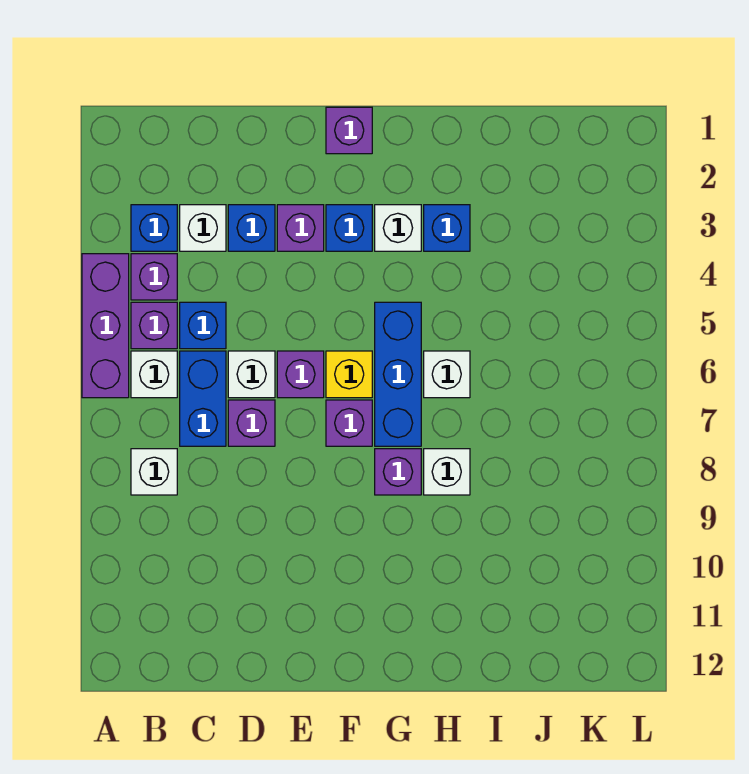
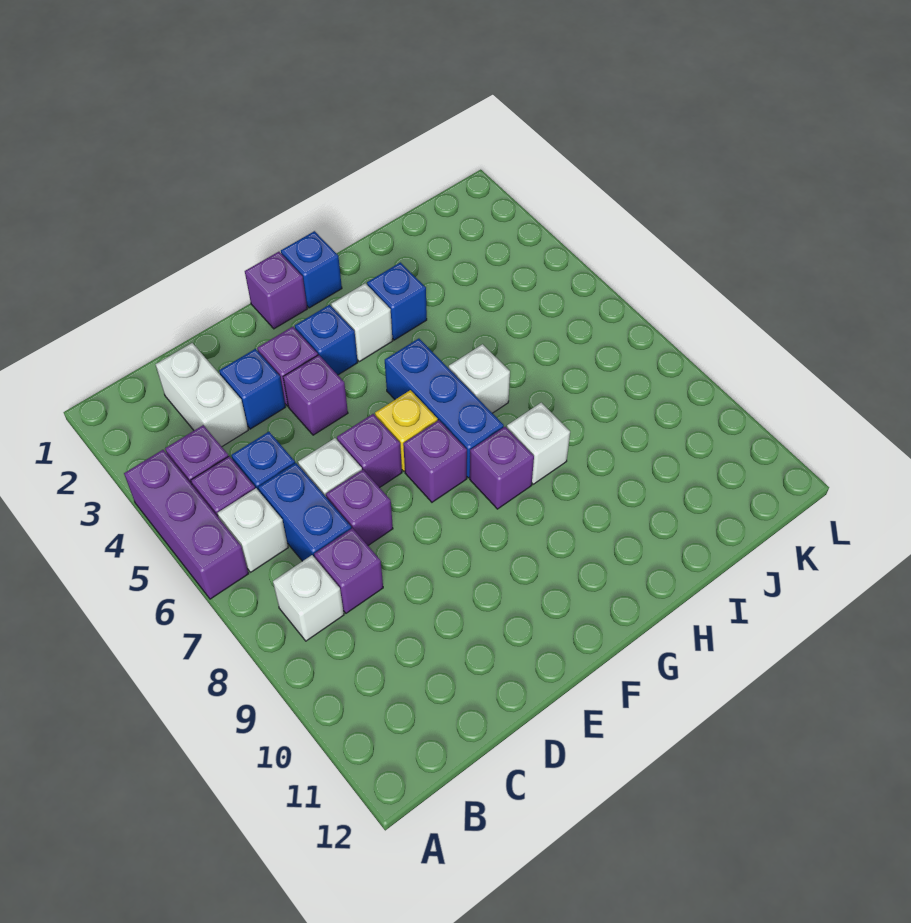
blue 1x1 brick [131,205,177,251] -> blue 1x1 brick moved to [281,231,342,308]
white 1x1 brick [180,205,226,251] -> white 1x2 brick [156,343,248,447]
none -> purple 1x1 brick [314,528,383,613]
none -> purple 1x1 brick [283,355,348,435]

